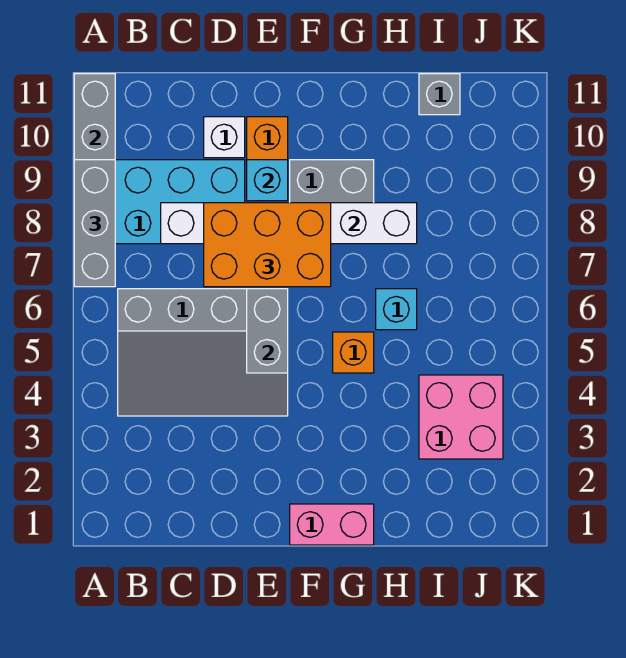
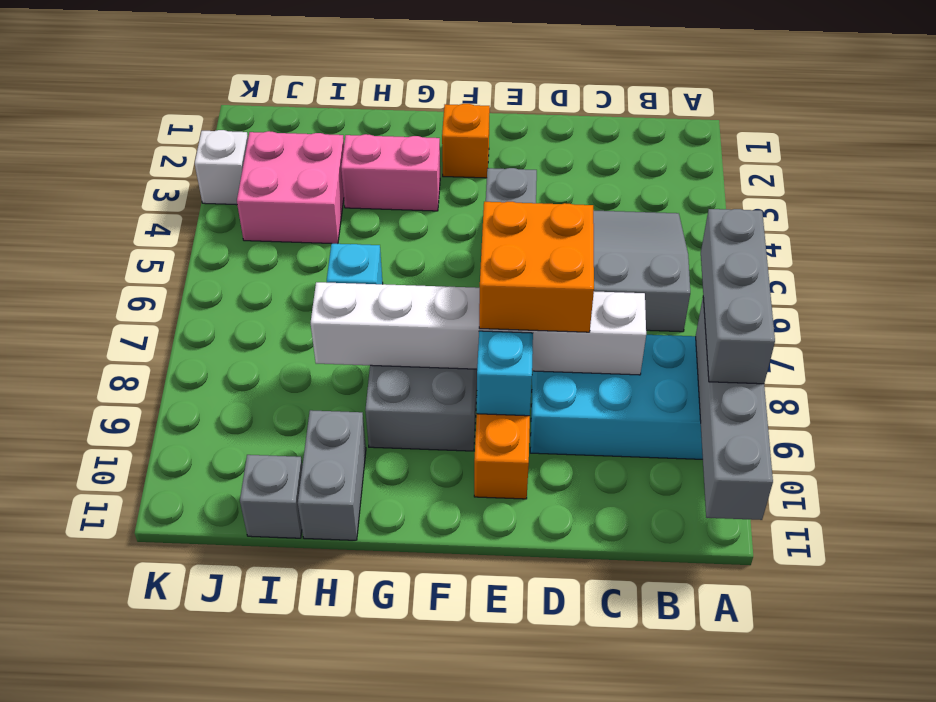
orange 2x3 brick [204,203,331,287] -> orange 2x2 brick [479,202,594,332]
white 1x1 brick [204,117,245,158] -> white 1x1 brick moved to [195,130,248,205]
pink 1x2 brick [290,504,374,545] -> pink 1x2 brick moved to [341,134,440,211]
orange 1x1 brick [333,332,374,373] -> orange 1x1 brick moved to [442,104,490,178]
none -> grey 1x2 brick [298,410,366,540]

